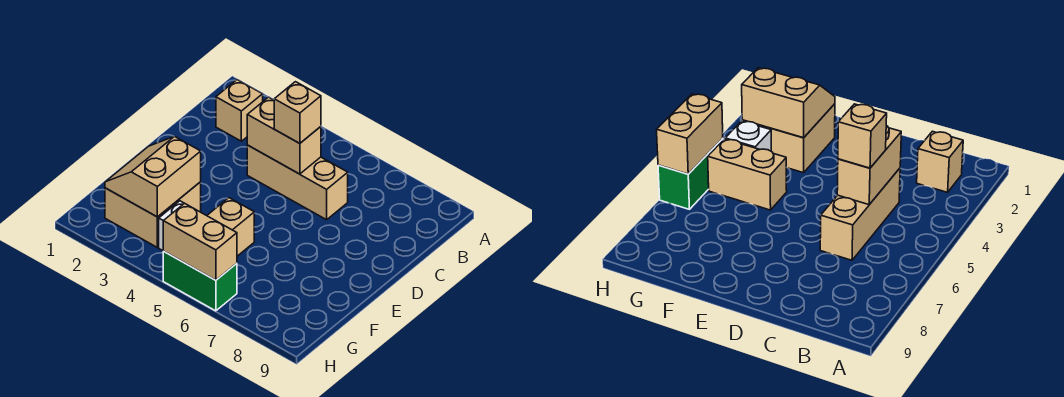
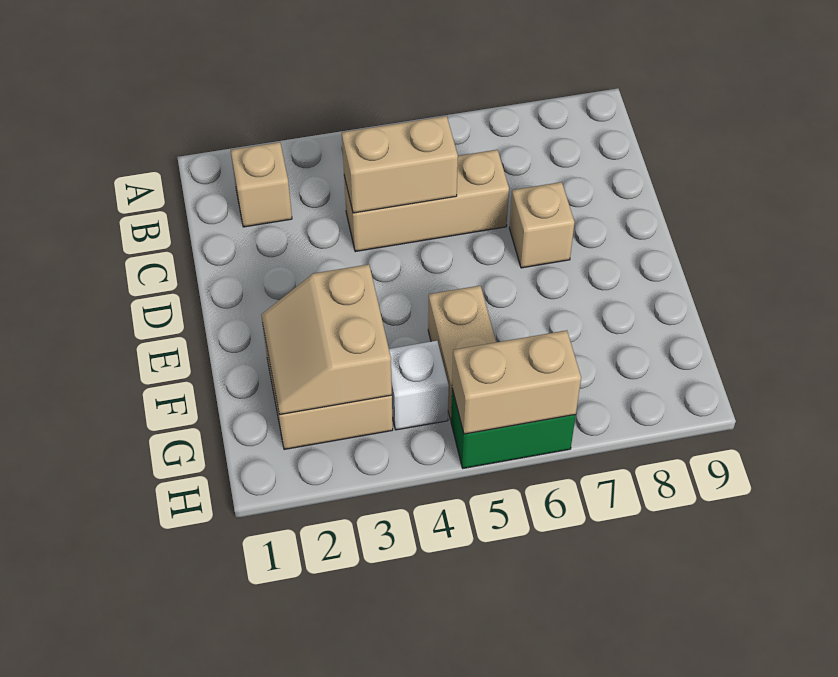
tan 1x1 brick [274,82,321,143] -> tan 1x1 brick moved to [509,182,575,268]

